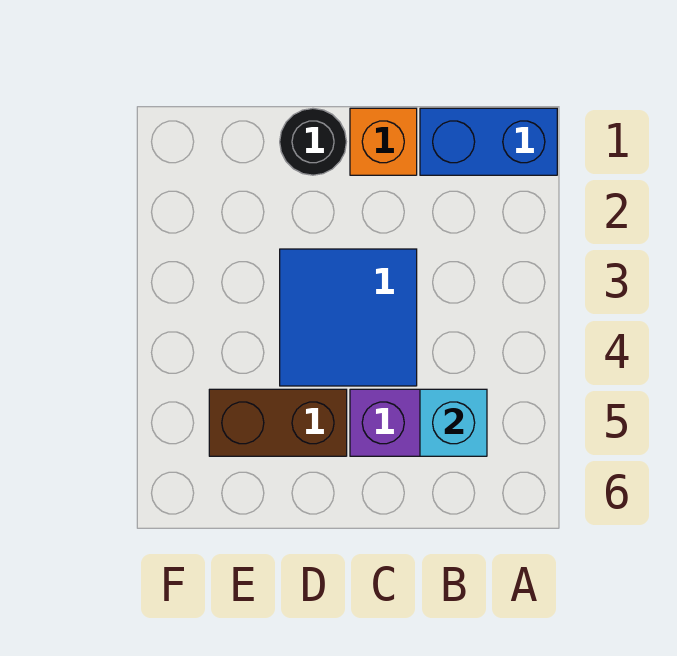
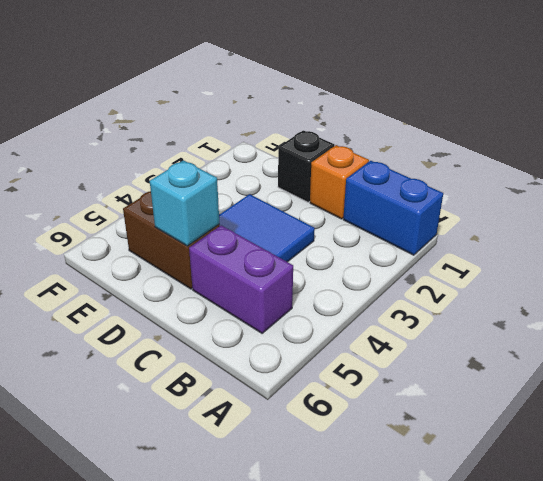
cyan 1x1 brick [420,389,487,456] -> cyan 1x1 brick moved to [150,160,219,246]
black 1x1 round brick [280,108,346,175] -> black 1x1 brick [278,130,335,202]

